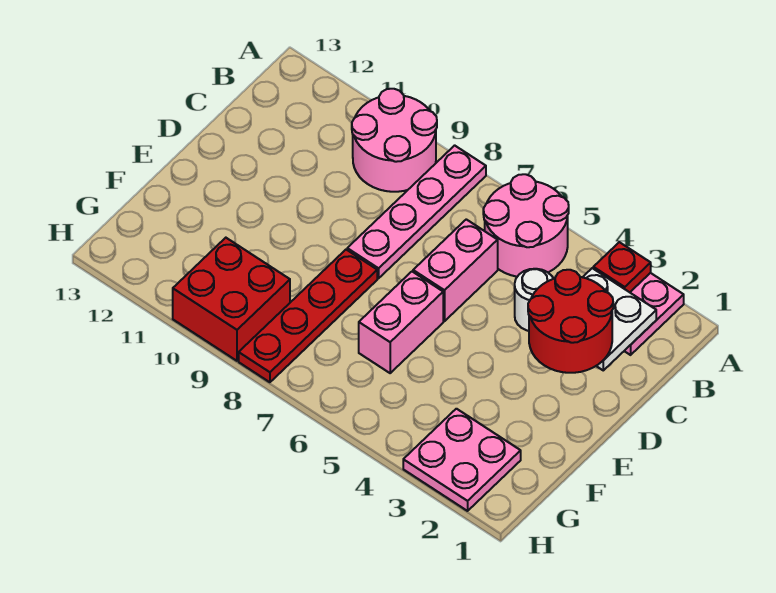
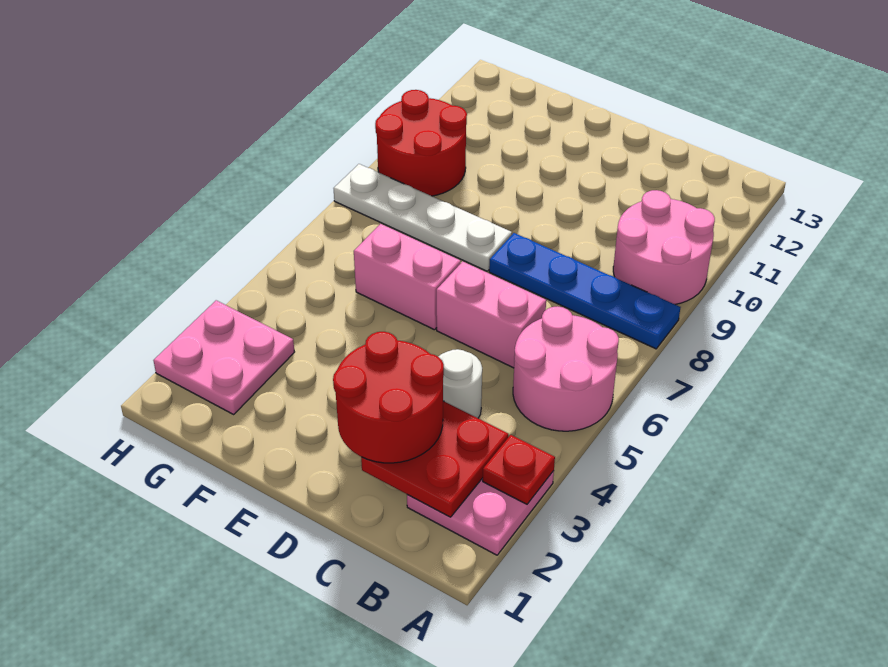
pink 1x4 plate [347,145,486,278] -> blue 1x4 plate [489,233,680,349]
white 2x2 plate [583,268,656,370] -> red 2x2 plate [361,401,508,517]
red 1x4 plate [239,250,377,382] -> white 1x4 plate [334,164,512,271]
red 2x2 brick [173,238,290,361] -> red 2x2 round brick [375,90,467,196]

